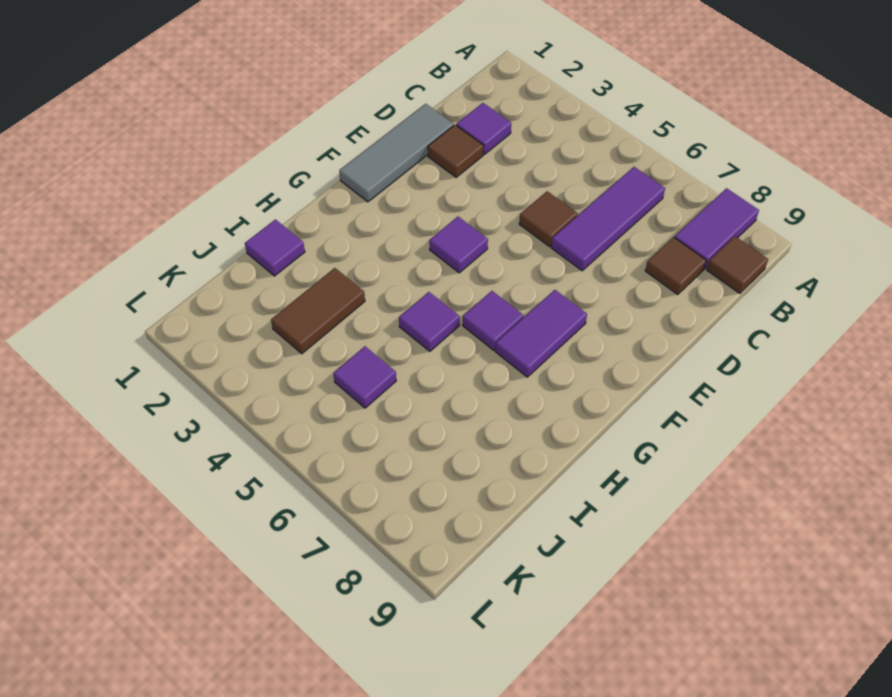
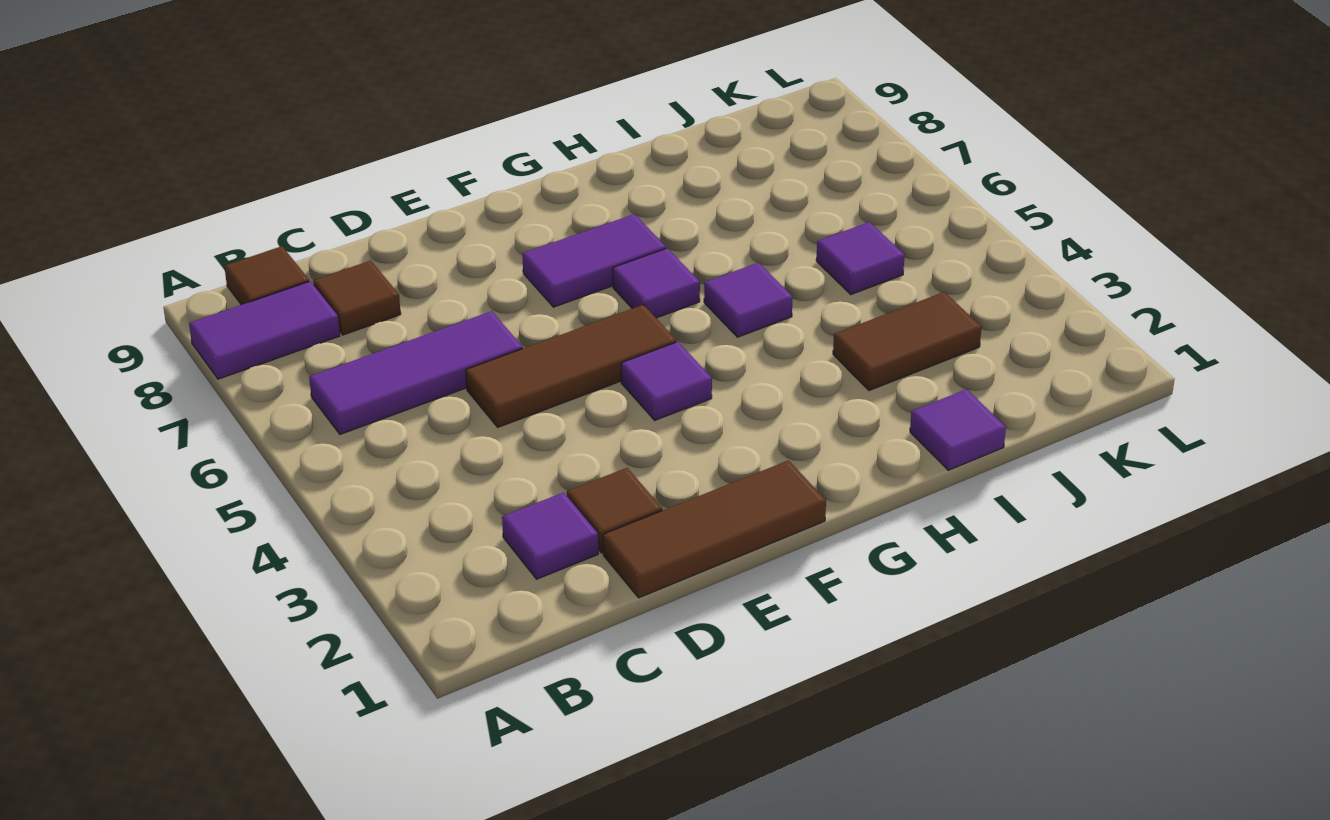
grey 1x3 tile [339,104,454,202] -> brown 1x3 tile [603,460,826,598]
brown 1x1 tile [519,191,578,247] -> brown 1x3 tile [466,305,676,427]

